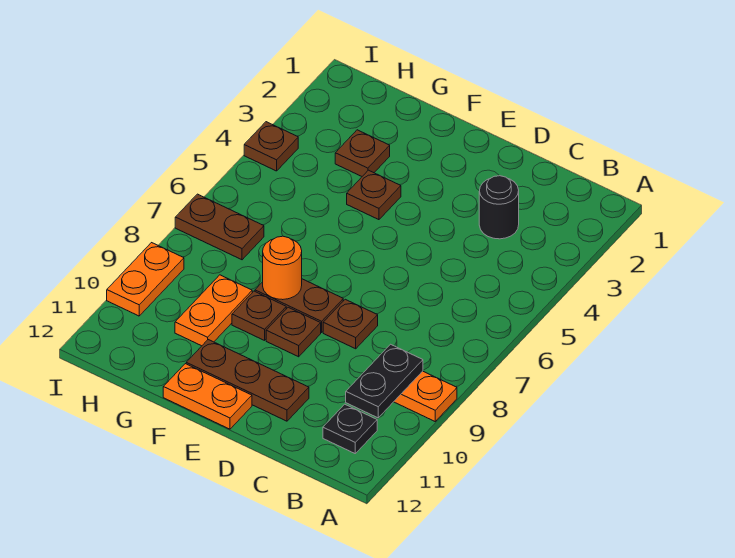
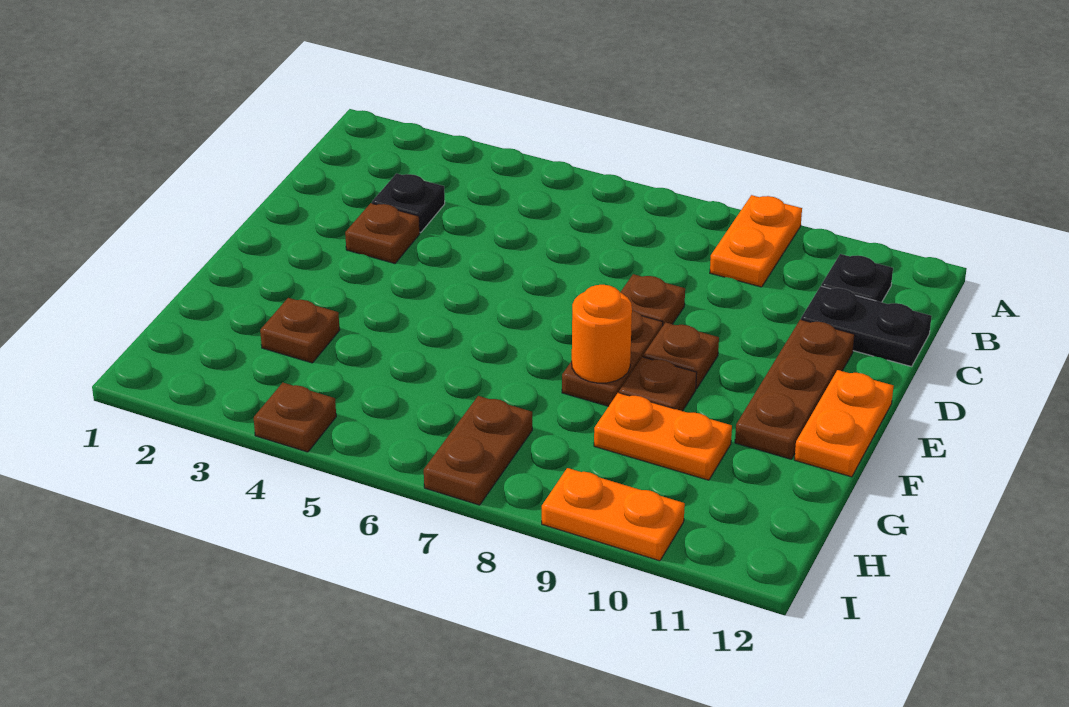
black 1x2 plate [346,344,423,418] -> black 1x2 plate moved to [801,286,932,367]
black 1x1 round brick [479,176,519,239] -> black 1x1 plate [372,174,445,233]
brown 1x1 plate [347,170,401,220] -> brown 1x1 plate moved to [345,203,420,264]

